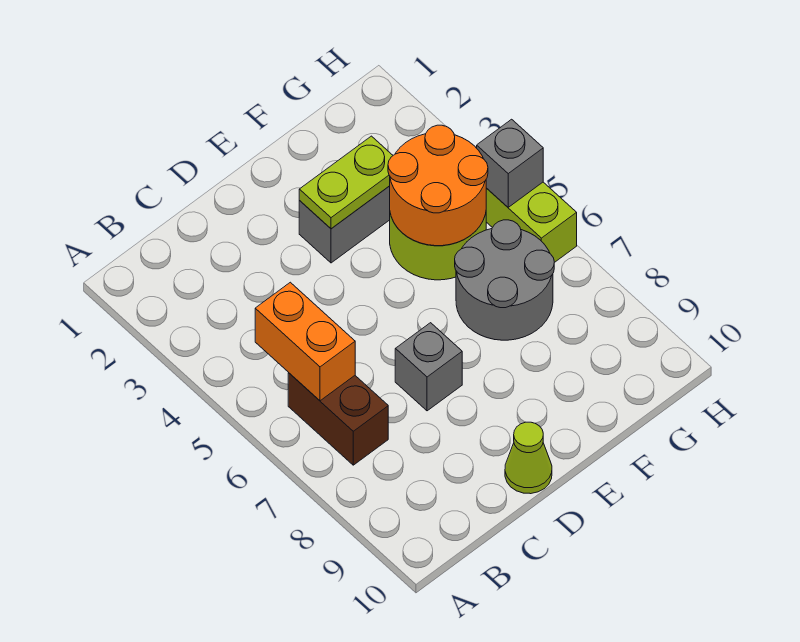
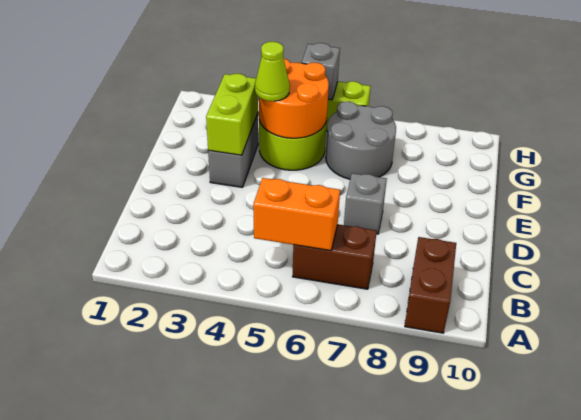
none -> brown 1x2 brick [405,237,456,333]
lime 1x1 cone [505,422,552,494] -> lime 1x1 cone moved to [255,42,290,101]
lime 1x2 plate [299,136,393,229] -> lime 1x2 brick [206,74,258,155]

